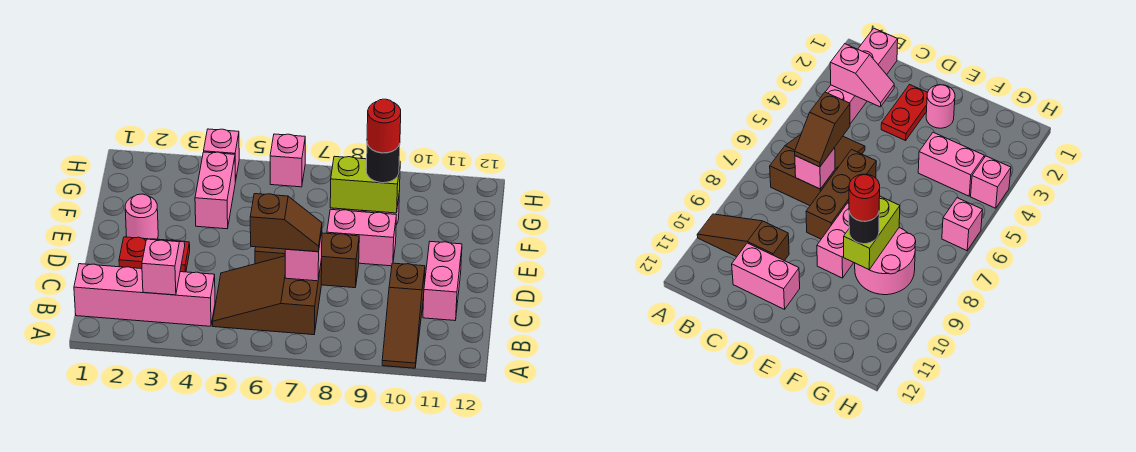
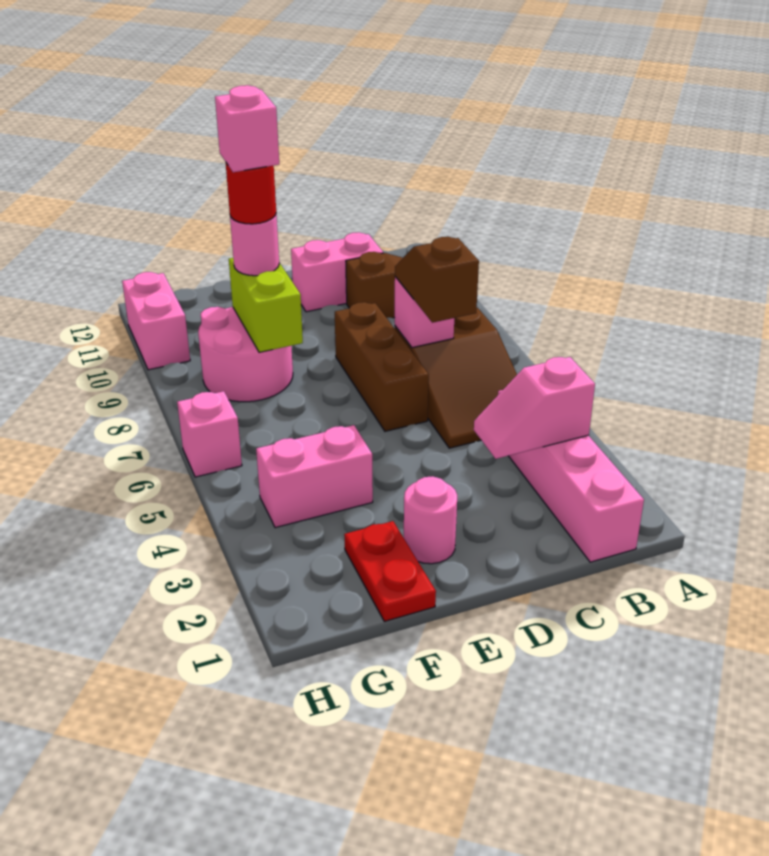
red 1x2 plate [119,237,190,272] -> red 1x2 plate moved to [344,521,436,622]
pink 1x2 brick [327,209,396,266] -> pink 1x2 brick moved to [122,272,190,370]
black 1x1 round brick [366,144,400,183] -> pink 1x1 round brick [230,215,279,276]
pink 1x1 brick [204,129,239,182] -> pink 1x1 brick moved to [215,85,279,172]

